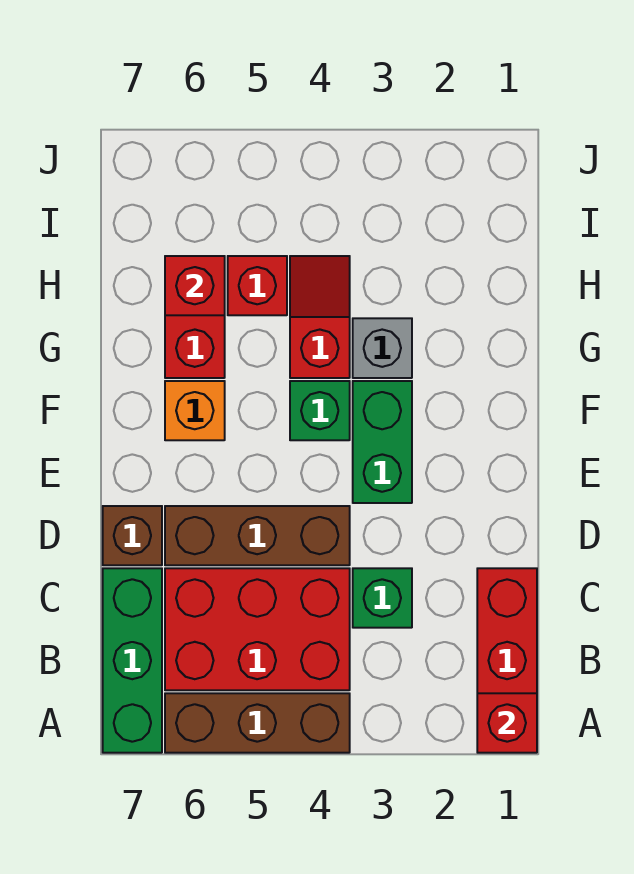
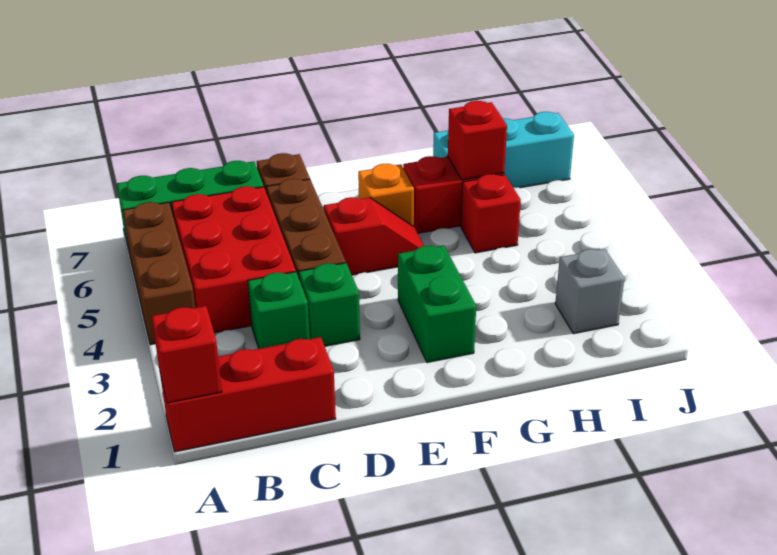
green 1x2 brick [353,381,412,503] -> green 1x2 brick turned to [398,245,476,363]
green 1x1 brick [290,381,350,440] -> green 1x1 brick moved to [299,263,360,346]
grey 1x1 brick [353,318,412,378] -> grey 1x1 brick moved to [555,249,624,334]
red 1x2 slope [290,256,350,378] -> red 1x2 slope moved to [324,197,424,275]
none -> cyan 1x3 brick [433,112,574,188]

